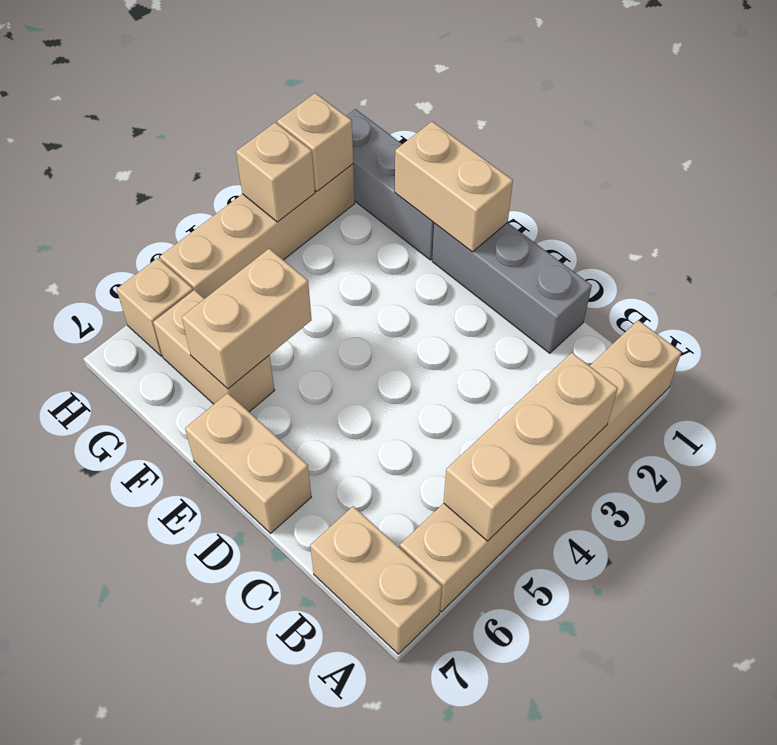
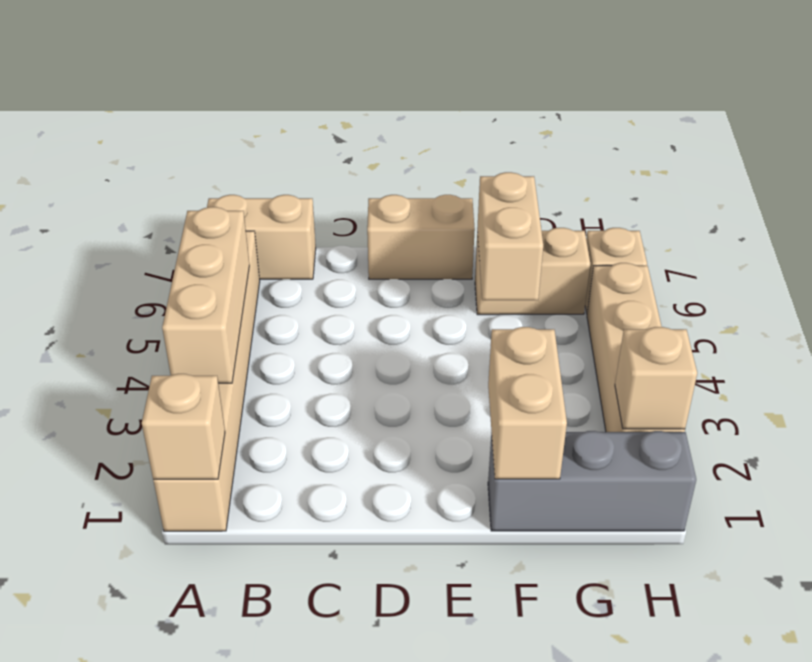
grey 1x3 brick [432,222,592,353] -> none
tan 1x2 brick [395,121,513,252] -> tan 1x2 brick turned to [488,327,567,479]
tan 1x1 brick [236,122,315,222] -> tan 1x1 brick moved to [142,374,225,480]

